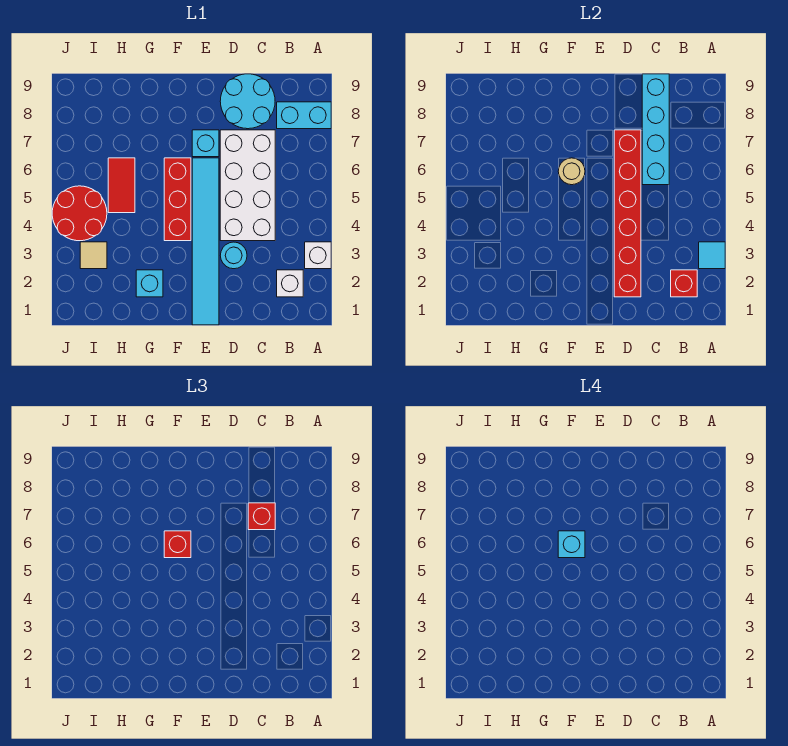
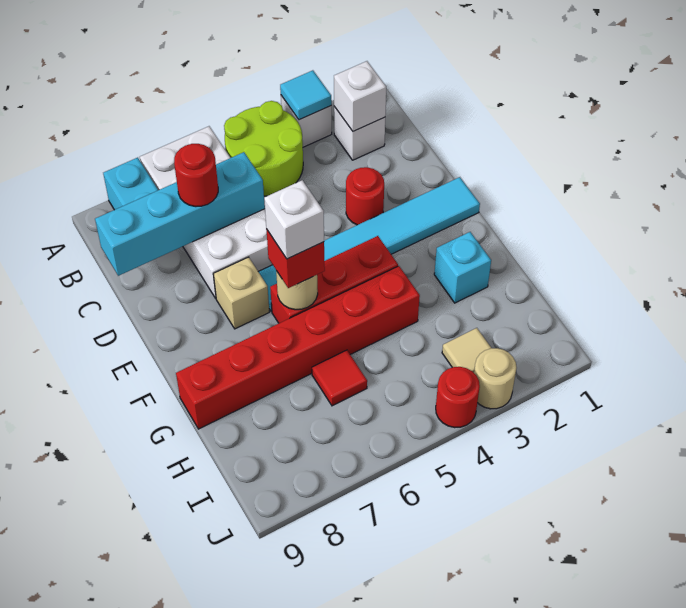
none -> lime 2x2 round brick [224,101,303,196]
red 1x1 brick [671,270,697,297] -> white 1x1 brick [334,61,386,131]
white 2x4 brick [220,130,275,241] -> white 2x4 brick turned to [140,126,273,298]
red 1x1 brick [248,503,275,530] -> red 1x1 round brick [174,144,218,207]
cyan 2x2 round brick [220,74,275,129] -> none
red 1x6 brick [614,130,641,297] -> red 1x6 brick moved to [176,266,420,429]
cyan 1x1 round brick [220,242,247,269] -> red 1x1 round brick [346,167,384,225]
cyan 1x1 brick [192,130,219,157] -> tan 1x1 brick [213,257,269,329]
cyan 1x1 brick [558,531,585,558] -> white 1x1 brick [264,180,324,259]
red 1x2 tile [108,158,135,213] -> red 1x1 tile [312,350,367,406]
red 2x2 round brick [52,186,107,241] -> red 1x1 round brick [436,367,480,428]
none -> tan 1x1 round brick [474,348,517,409]

